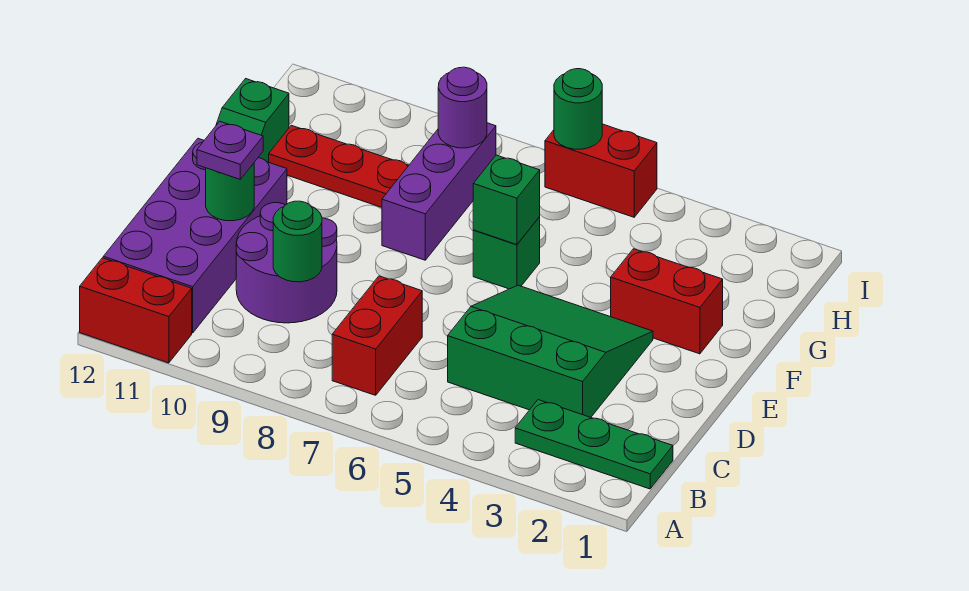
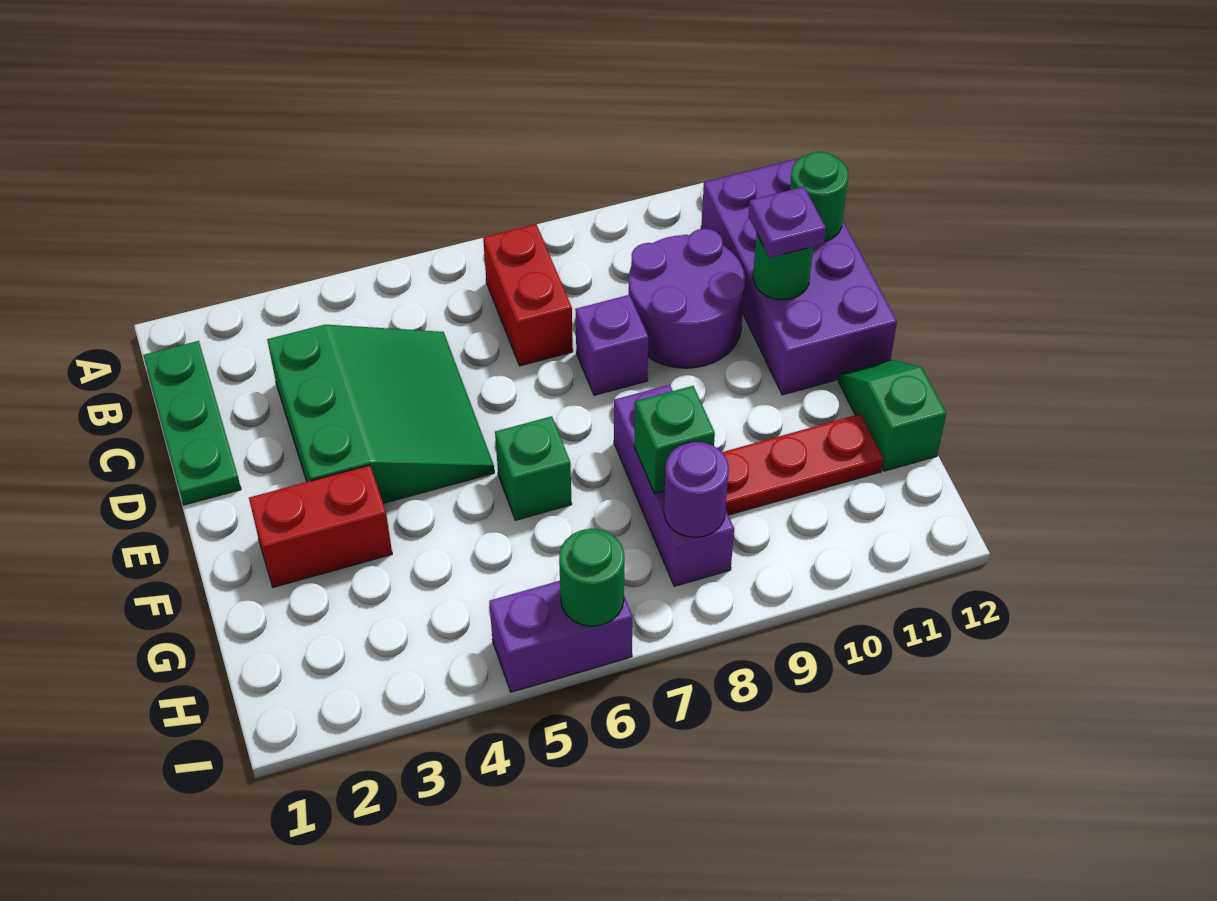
red 1x2 brick [80,258,192,363] -> none
green 1x3 plate [515,400,673,489] -> green 1x3 plate turned to [143,341,241,505]
green 3x3 slope [448,285,653,417] -> green 3x3 slope turned to [267,325,494,503]
green 1x1 round brick [273,201,322,282] -> green 1x1 round brick moved to [790,152,848,241]
none -> purple 1x1 brick [575,295,649,395]
green 1x1 brick [473,155,540,245] -> green 1x1 brick moved to [634,386,715,494]
red 1x2 brick [545,124,657,217] -> purple 1x2 brick [489,581,633,692]

